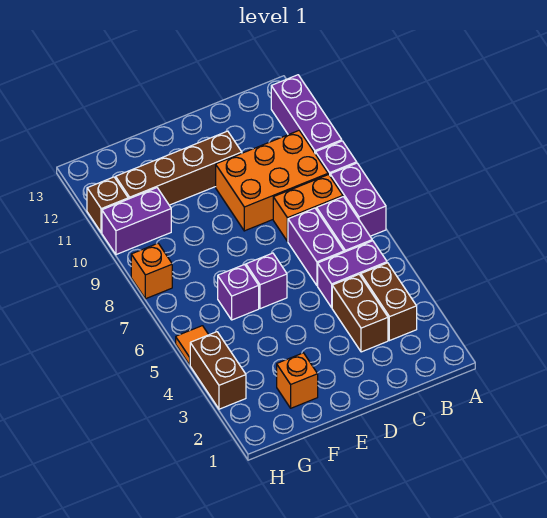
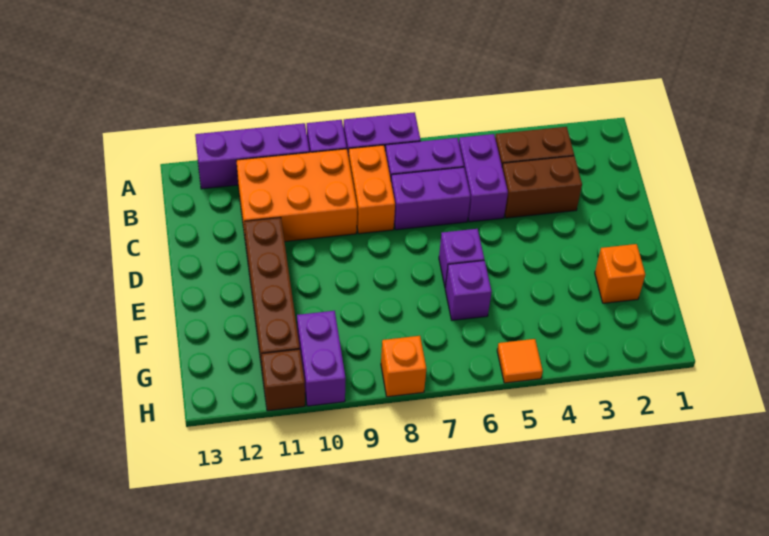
orange 2x3 brick [216,131,328,231] -> orange 2x3 brick turned to [236,149,357,243]
brown 1x2 brick [190,332,246,409] -> none

